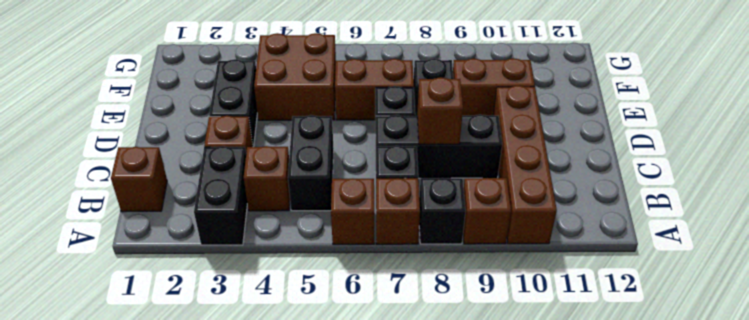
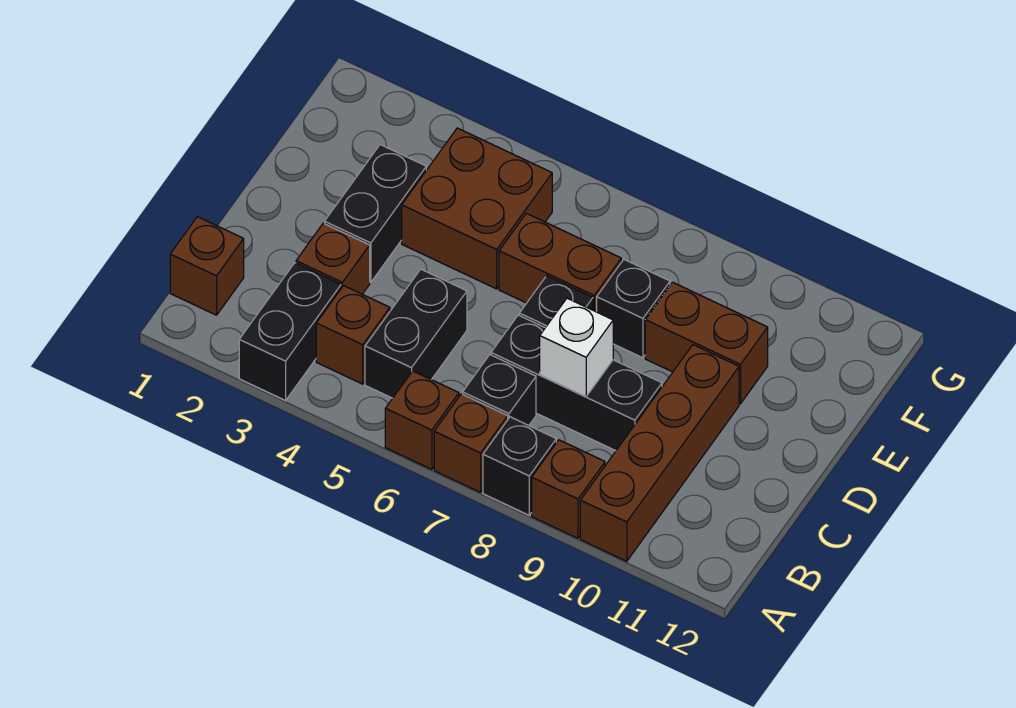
brown 1x1 brick [417,77,463,144] -> white 1x1 brick [540,298,613,397]

